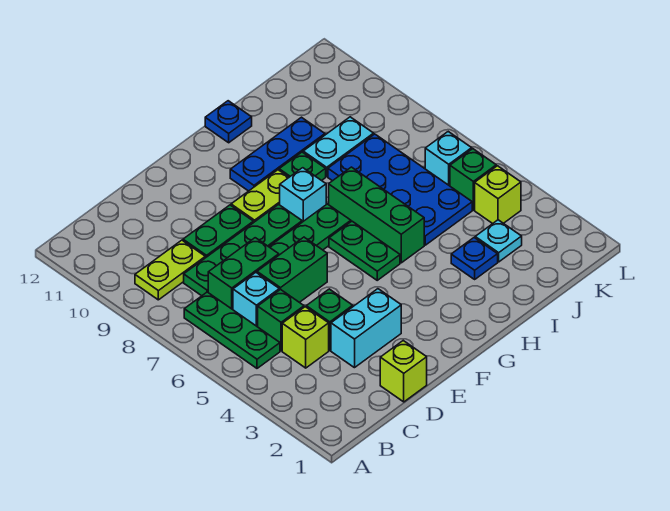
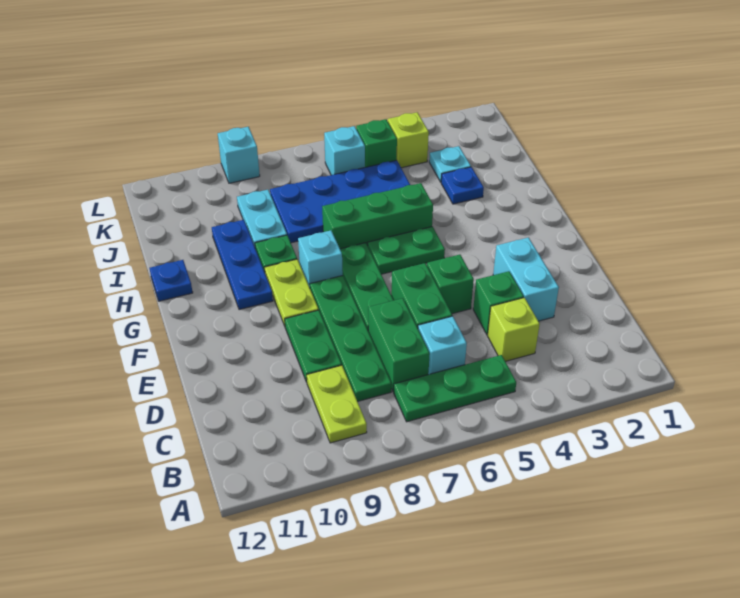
green 1x1 brick [258,289,304,351] -> green 1x1 brick moved to [427,255,474,314]
lime 1x1 brick [380,341,427,402] -> none
none -> cyan 1x1 brick [218,127,260,183]

